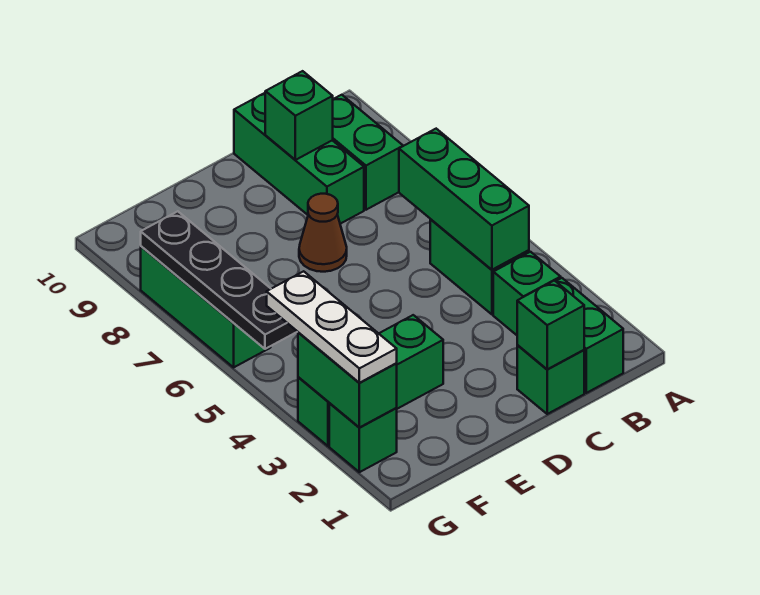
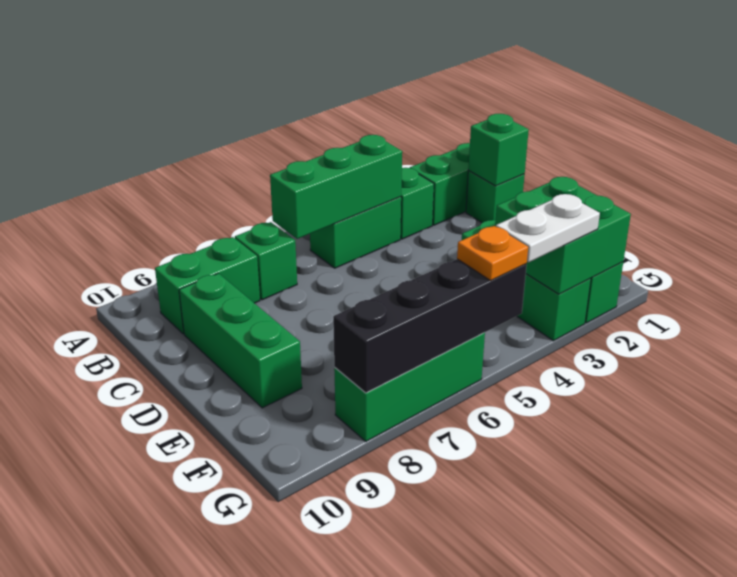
green 1x3 brick [234,93,364,224] -> green 1x3 brick turned to [179,273,302,408]
green 1x1 brick [265,71,333,160] -> green 1x1 brick moved to [235,222,297,300]
brown 1x1 cone [299,194,347,272] -> none
green 1x2 brick [298,332,397,428] -> green 2x2 brick [495,177,631,294]
white 1x3 plate [267,271,397,383] -> white 1x2 plate [496,194,600,262]
black 1x4 plate [141,211,297,349] -> black 1x4 brick [333,259,527,393]
none -> orange 1x1 plate [457,226,528,281]

